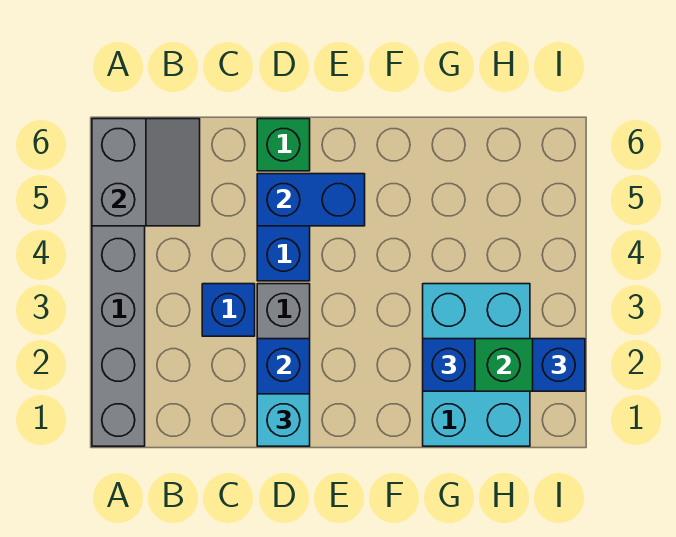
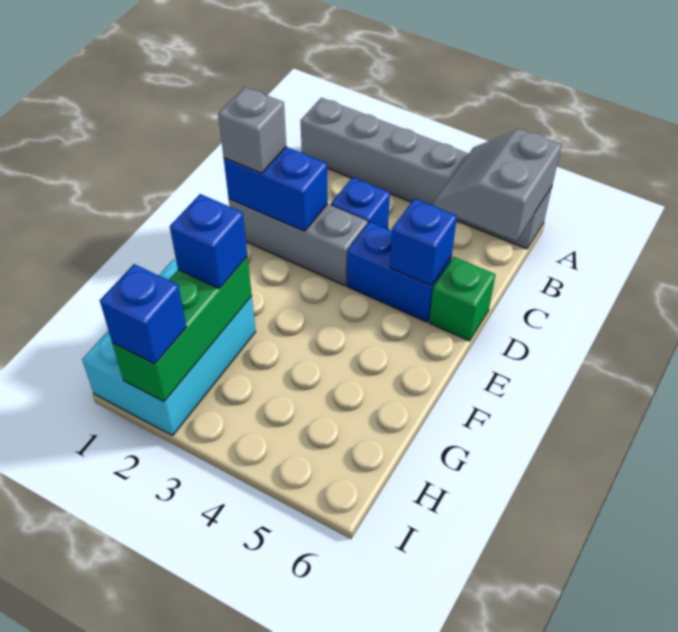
grey 2x2 slope [92,119,200,226] -> grey 2x2 slope turned to [434,129,562,241]
cyan 1x1 brick [257,394,310,446] -> grey 1x1 brick [218,87,286,173]
blue 1x2 brick [257,174,365,226] -> blue 1x1 brick [390,199,457,286]
cyan 2x3 brick [423,284,530,446] -> cyan 2x3 brick turned to [82,260,256,436]

